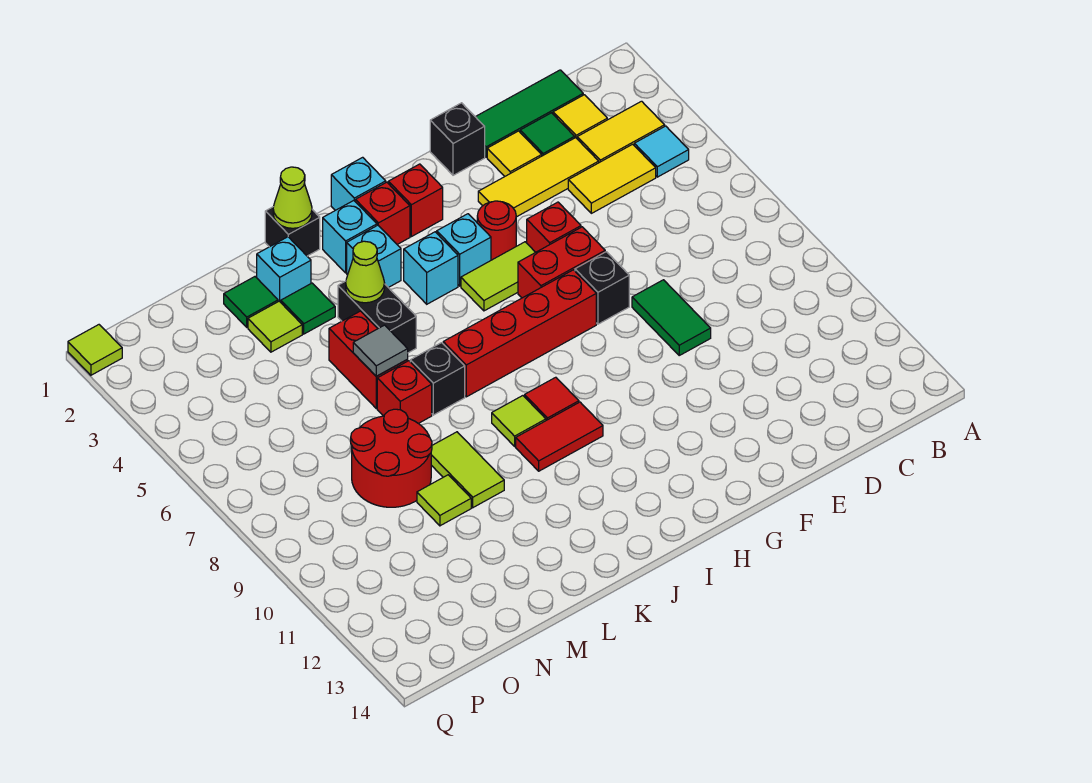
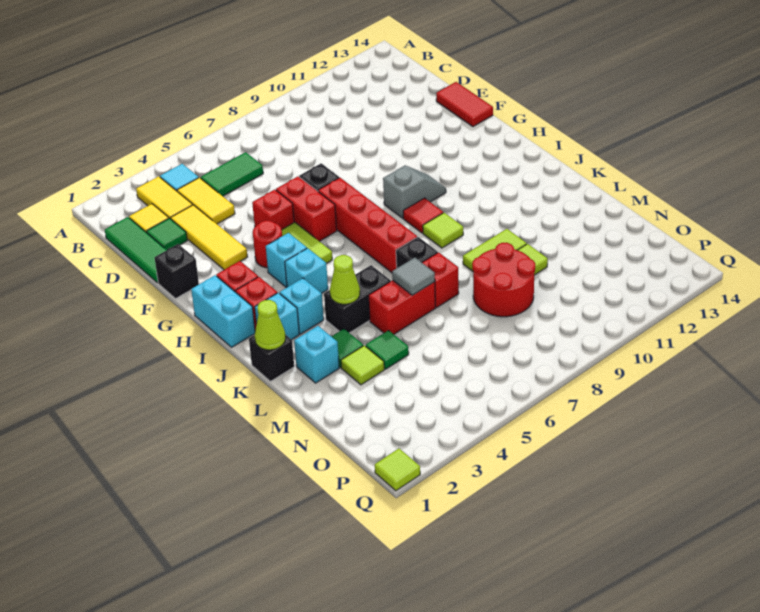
yellow 1x1 tile [487,131,542,176] -> none
green 1x2 tile [632,280,711,355] -> green 1x2 tile moved to [201,152,263,196]
none -> grey 1x2 slope [383,166,446,218]
cyan 1x1 brick [331,157,386,210] -> cyan 1x2 brick [191,275,255,347]
red 1x2 tile [516,402,603,471] -> red 1x2 tile moved to [436,82,493,127]
green 1x1 tile [224,277,278,327] -> green 1x1 tile moved to [366,330,409,369]

